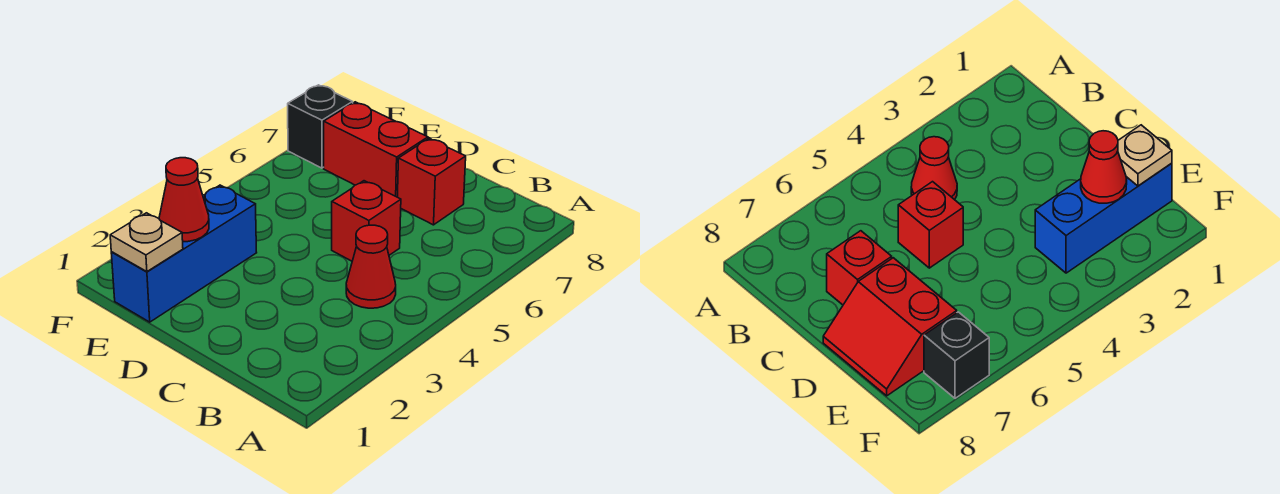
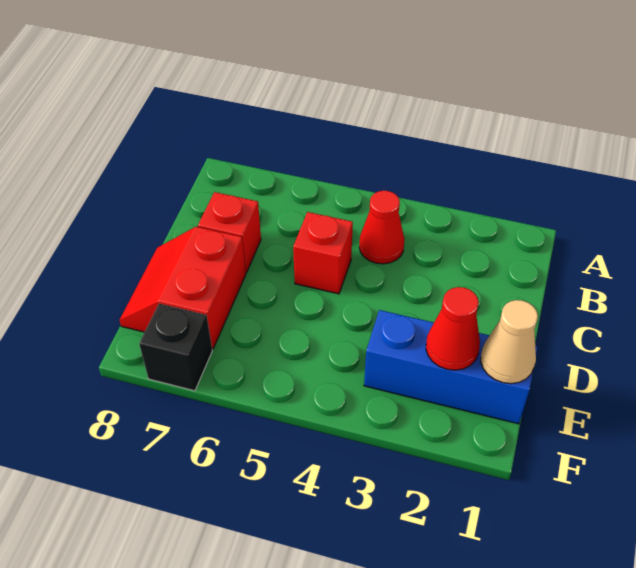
tan 1x1 plate [110,213,183,272] -> tan 1x1 cone [481,300,538,384]

